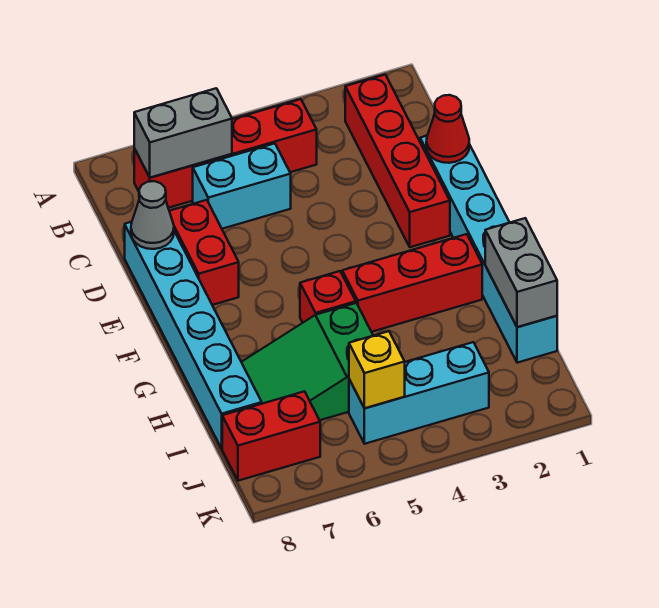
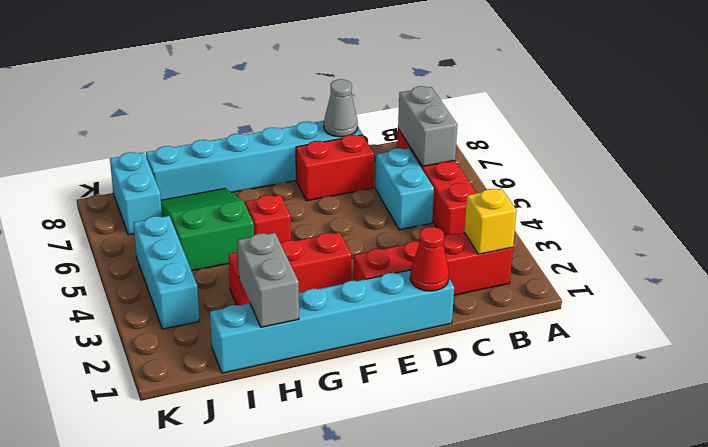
red 1x3 brick [342,234,482,332] -> red 1x3 brick turned to [229,232,351,305]
grey 1x2 brick [485,218,557,327] -> grey 1x2 brick turned to [238,233,299,327]
yellow 1x1 brick [349,331,405,408] -> yellow 1x1 brick moved to [464,189,517,254]
red 1x2 brick [222,391,320,481] -> cyan 1x2 brick [110,152,162,235]

